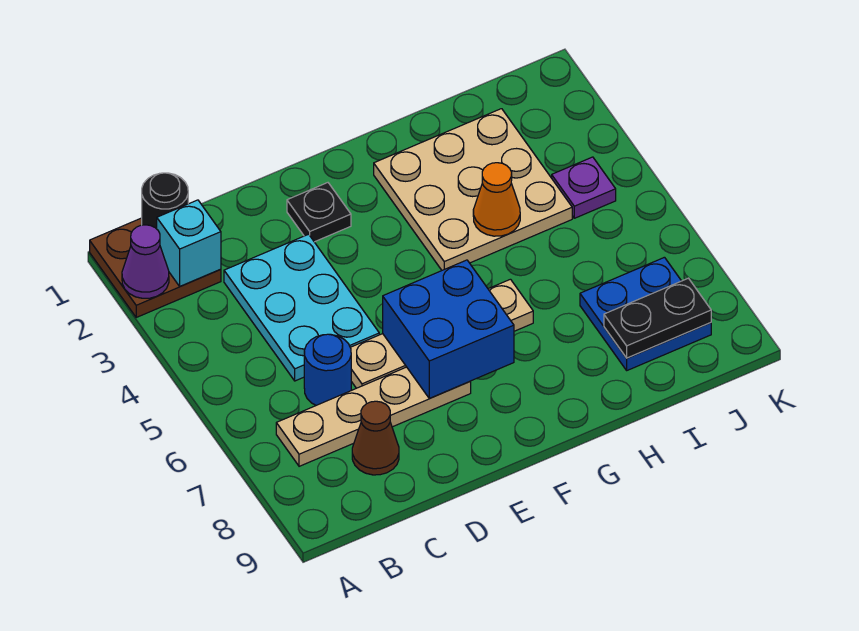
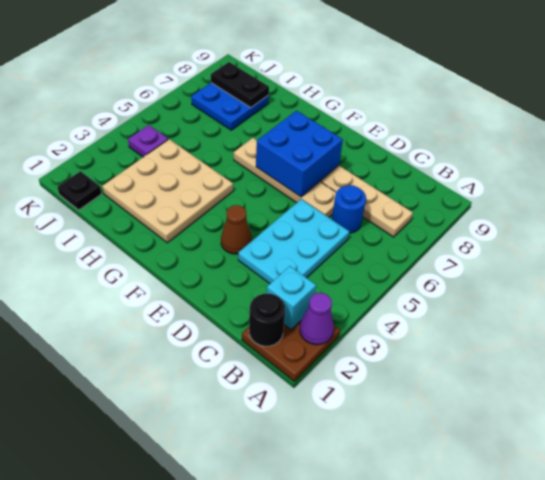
brown 1x1 cone [352,401,399,475] -> brown 1x1 cone moved to [221,205,252,254]
black 1x1 plate [287,183,351,242] -> black 1x1 plate moved to [57,171,101,210]
orange 1x1 cone [473,163,520,236] -> none

